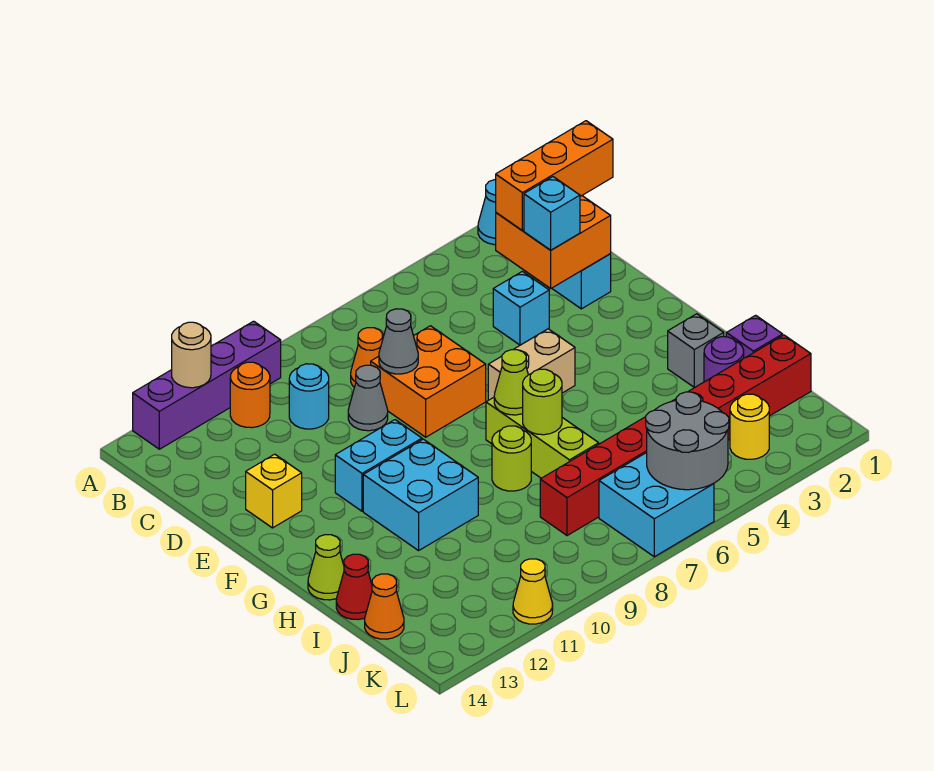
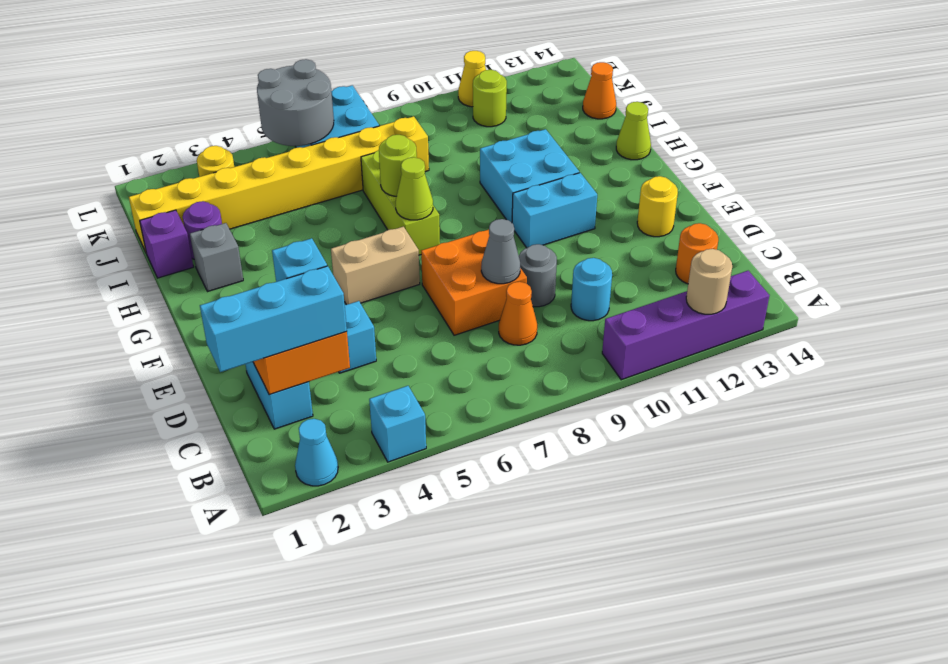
none -> cyan 1x1 brick [369,386,426,462]
orange 1x1 round brick [230,362,270,428] -> orange 1x1 round brick moved to [676,223,718,284]
orange 1x3 brick [496,121,613,231] -> cyan 1x3 brick [200,266,347,372]
grey 1x1 cone [348,365,388,431] -> grey 1x1 round brick [519,244,557,307]
yellow 1x1 brick [246,454,302,528] -> yellow 1x1 round brick [637,176,678,237]
lime 1x1 round brick [492,426,531,491] -> lime 1x1 round brick moved to [473,70,507,127]
red 1x1 cone [336,554,372,619] -> none
red 1x8 brick [540,335,811,536] -> yellow 1x8 brick [129,116,429,252]

